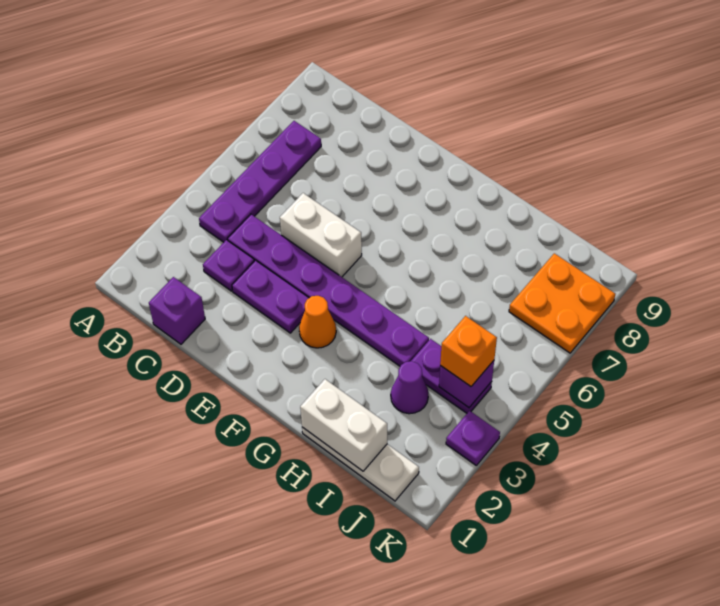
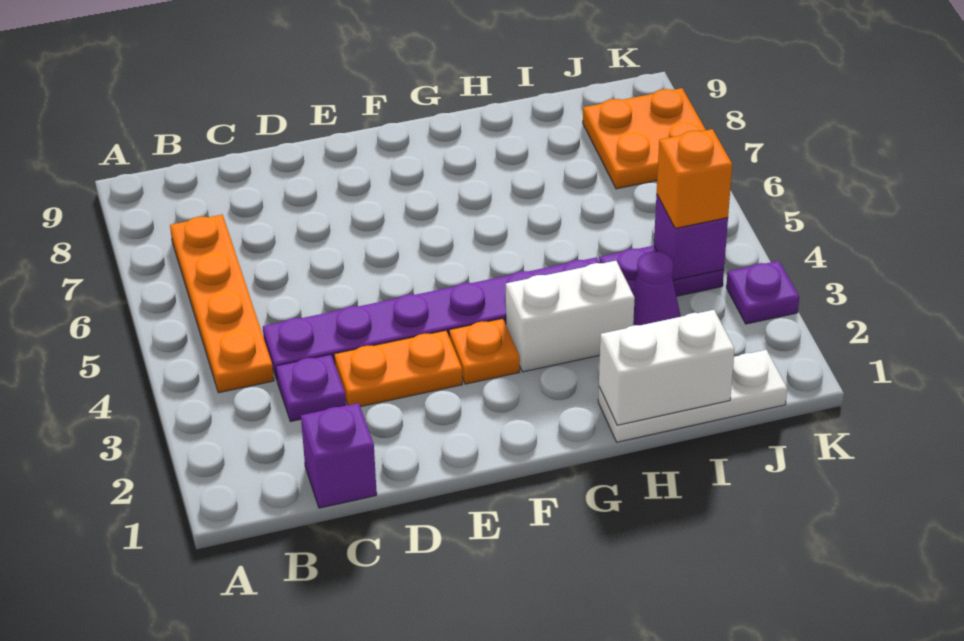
purple 1x4 plate [199,121,321,242] -> orange 1x4 plate [170,215,274,393]
purple 1x2 plate [232,260,309,333] -> orange 1x2 plate [334,330,462,407]
white 1x2 brick [280,193,362,277] -> white 1x2 brick moved to [506,261,635,372]
orange 1x1 cone [299,296,336,348] -> orange 1x1 plate [449,319,520,384]

